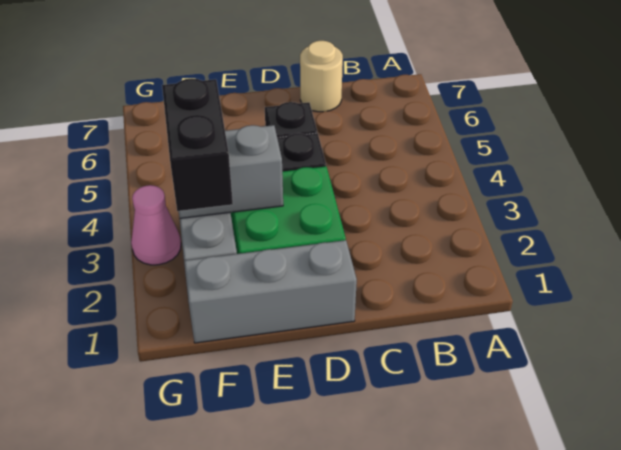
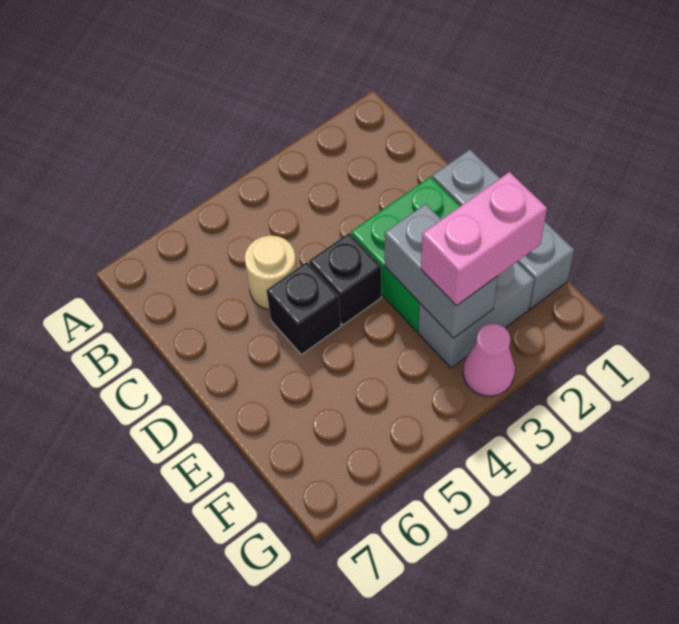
tan 1x1 round brick [300,41,343,112] -> tan 1x1 round brick moved to [244,235,297,310]
black 1x2 brick [162,79,233,211] -> pink 1x2 brick [421,172,547,306]

